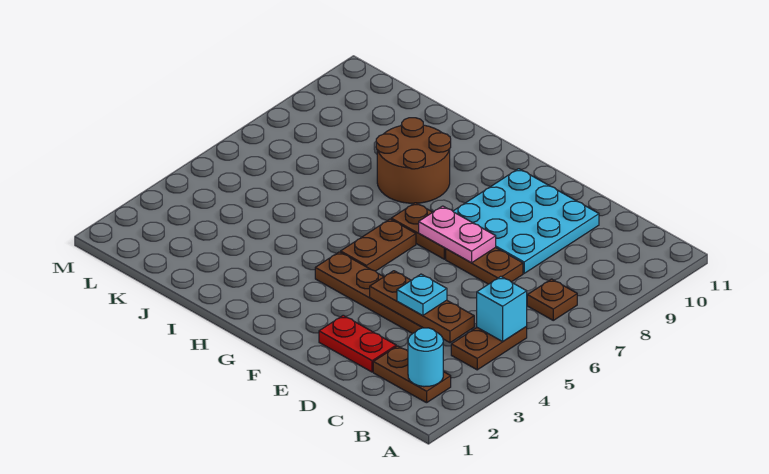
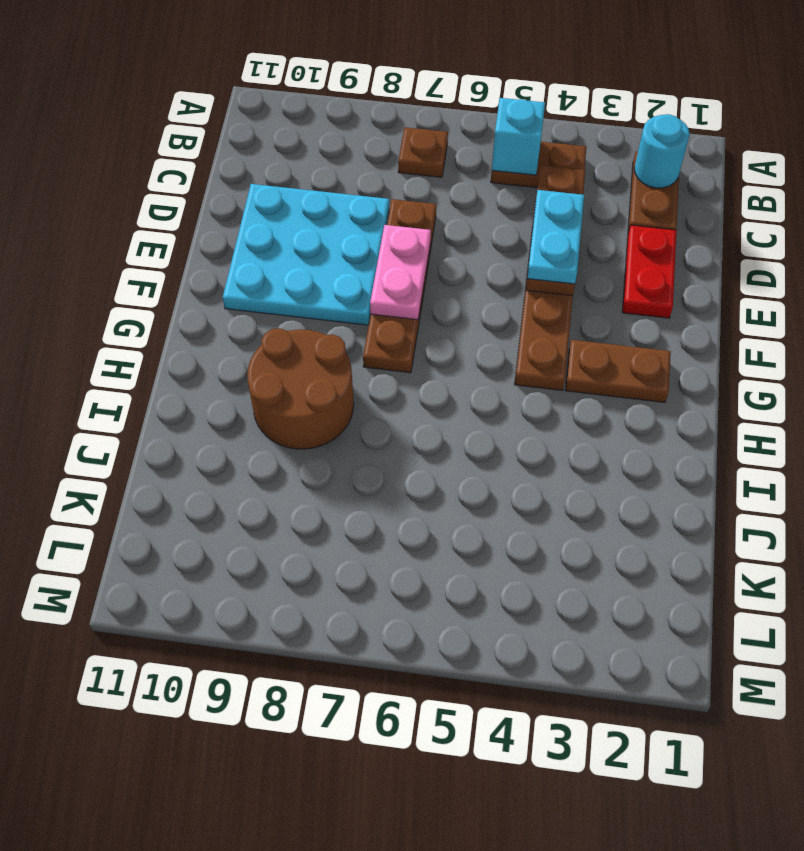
cyan 1x1 plate [397,274,447,315] -> cyan 1x2 plate [527,190,584,284]
brown 1x2 plate [341,219,416,271] -> brown 1x2 plate moved to [565,340,671,402]

